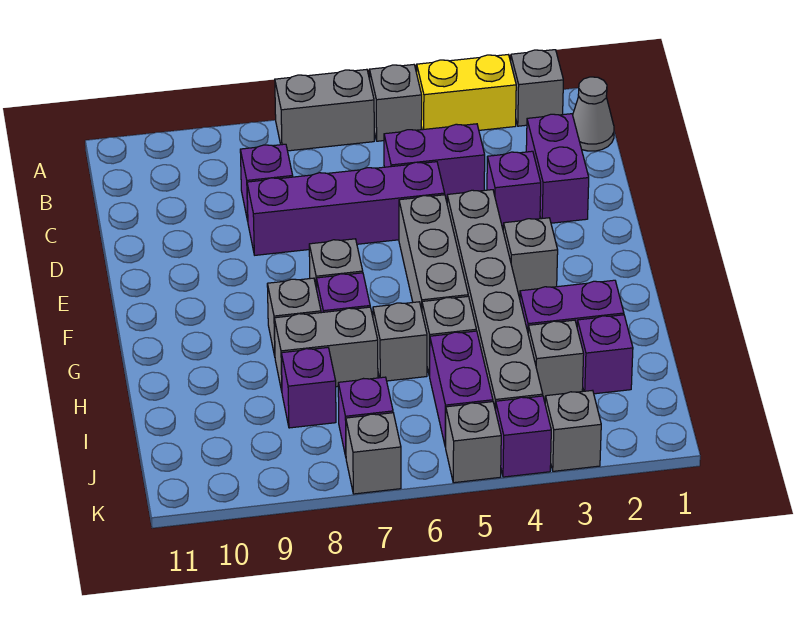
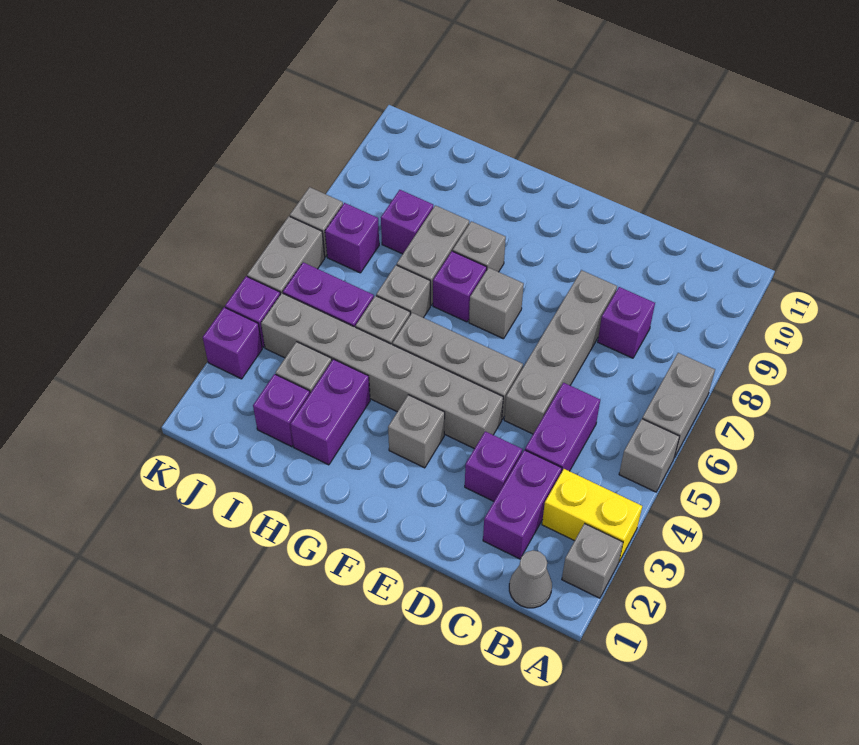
yellow 1x2 brick [417,55,516,130] -> yellow 1x2 brick turned to [542,469,642,561]
purple 1x2 brick [526,114,589,223] -> purple 1x2 brick turned to [483,450,562,559]
purple 1x4 brick [247,162,445,255] -> grey 1x4 brick [504,270,617,434]
grey 1x1 brick [545,390,601,471] -> purple 1x1 brick [203,307,262,379]
grey 1x1 brick [446,402,501,483] -> grey 1x2 brick [247,216,325,295]

